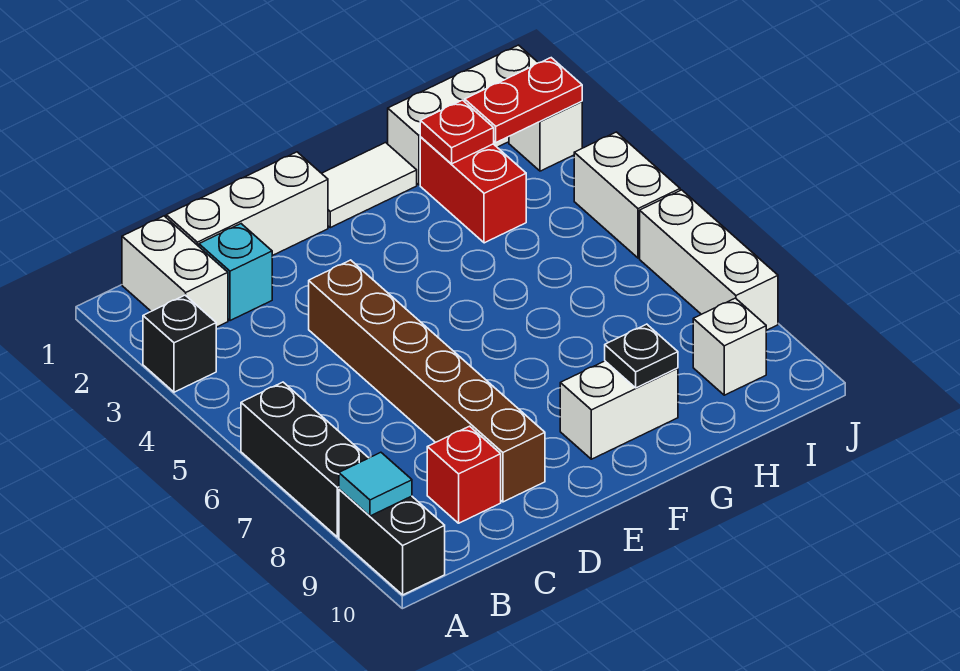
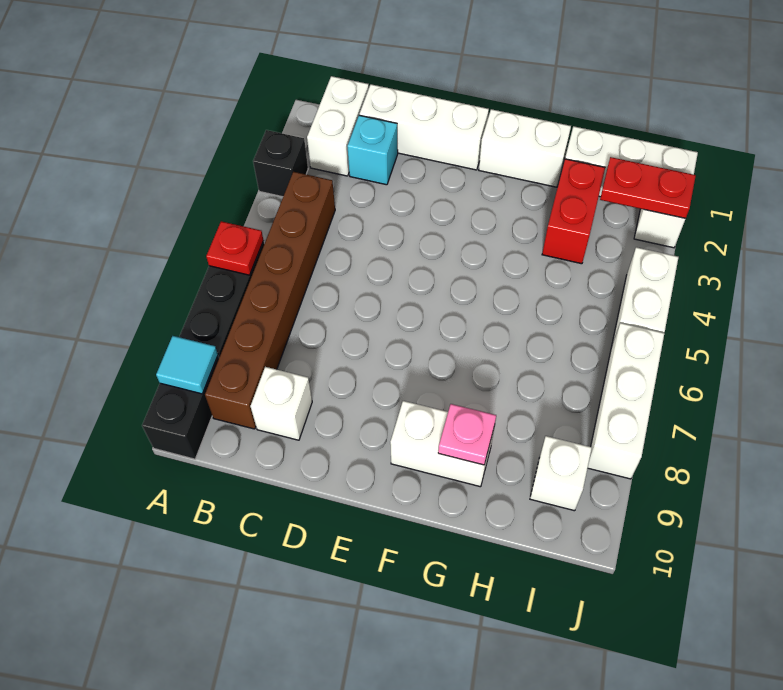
red 1x1 brick [427,426,501,523] -> white 1x1 brick [251,367,312,440]
brown 1x6 brick [309,260,545,502] -> brown 1x6 brick moved to [205,172,335,429]
white 1x2 tile [322,143,417,228] -> white 1x2 brick [479,109,571,187]
black 1x1 plate [605,324,678,388] -> pink 1x1 plate [438,404,496,465]
red 1x1 plate [420,100,494,164] -> red 1x1 plate moved to [206,221,264,275]

